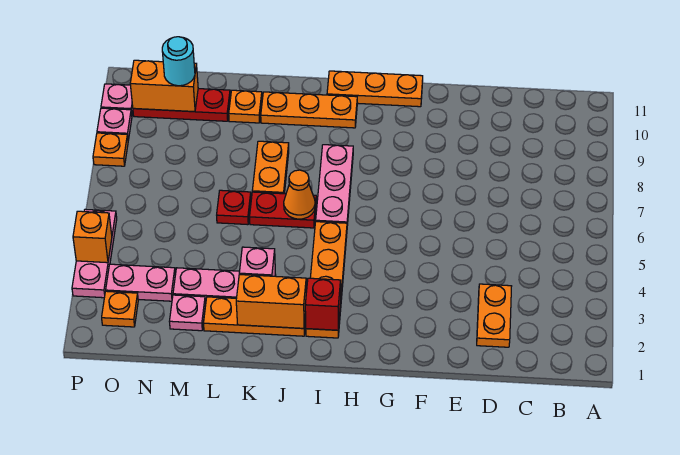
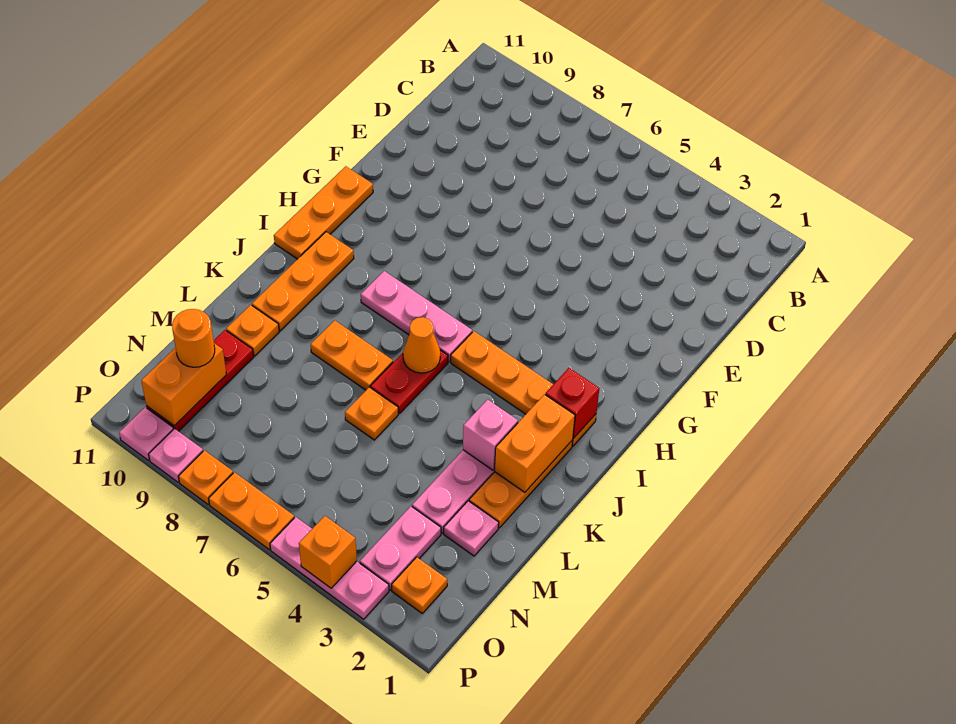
orange 1x2 plate [477,284,512,347] -> orange 1x2 plate moved to [209,472,294,550]
red 1x1 plate [217,190,251,225] -> orange 1x1 plate [345,387,398,440]
cyan 1x1 round brick [162,37,195,86] -> orange 1x1 round brick [172,309,215,367]

